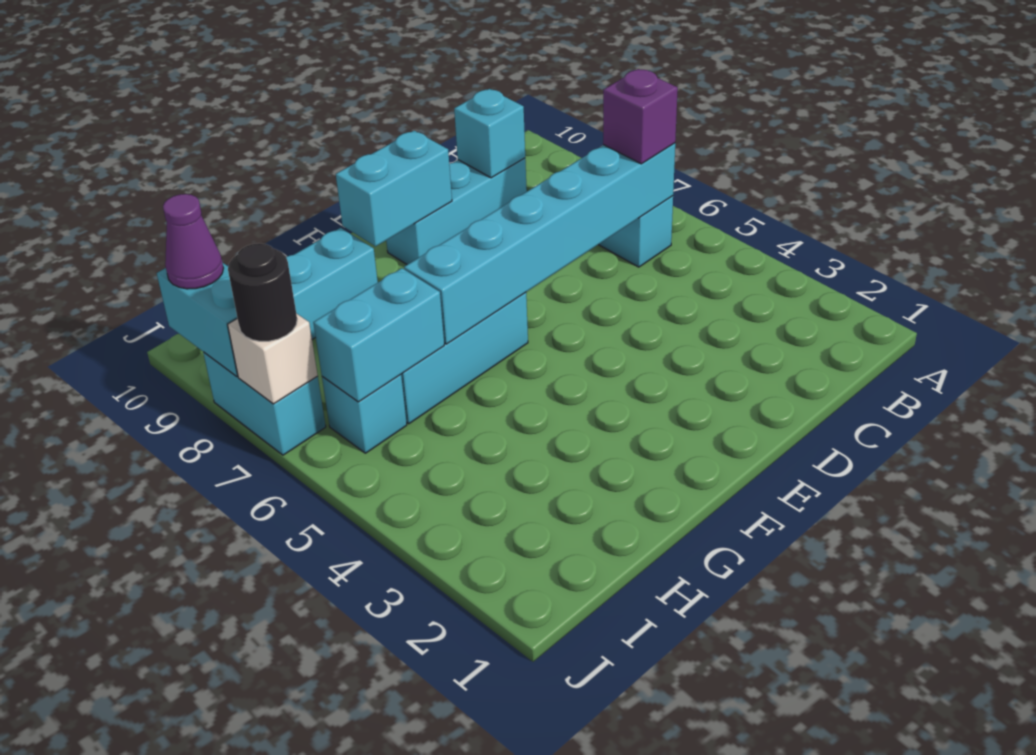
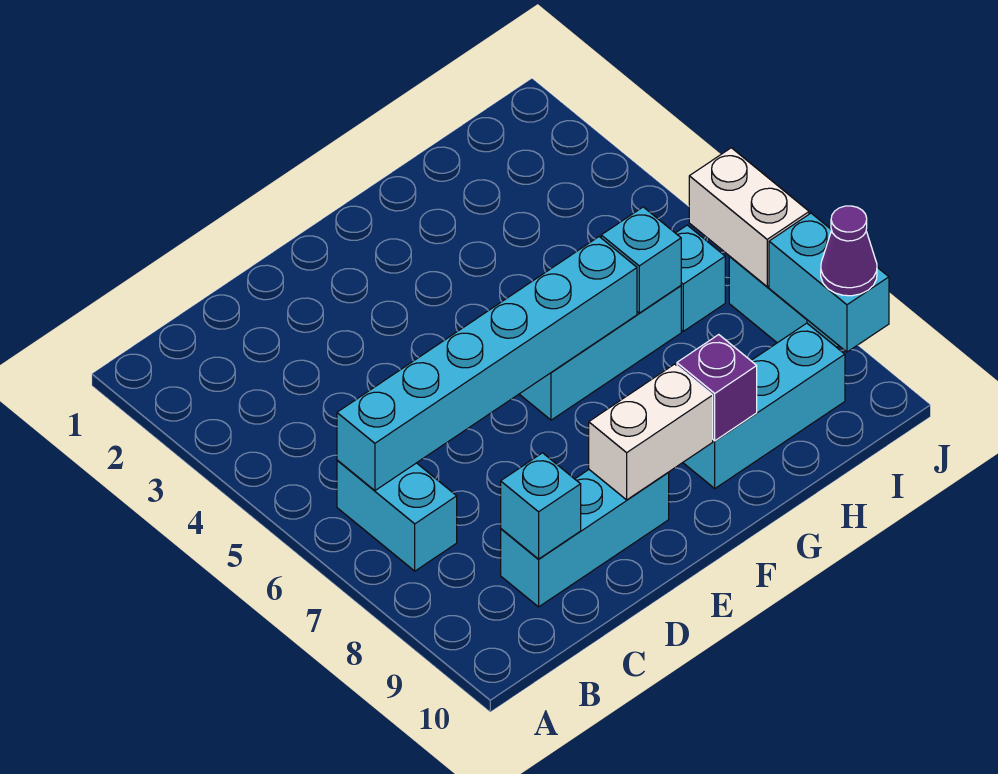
purple 1x1 brick [603,69,678,164] -> purple 1x1 brick moved to [677,335,757,441]
cyan 1x2 brick [336,131,452,246] -> white 1x2 brick [589,364,713,500]
cyan 1x2 brick [313,268,444,402] -> cyan 1x1 brick [601,207,681,313]
white 1x1 brick [228,313,318,404] -> white 1x2 brick [689,148,809,287]
black 1x1 round brick [228,243,297,341] -> none

